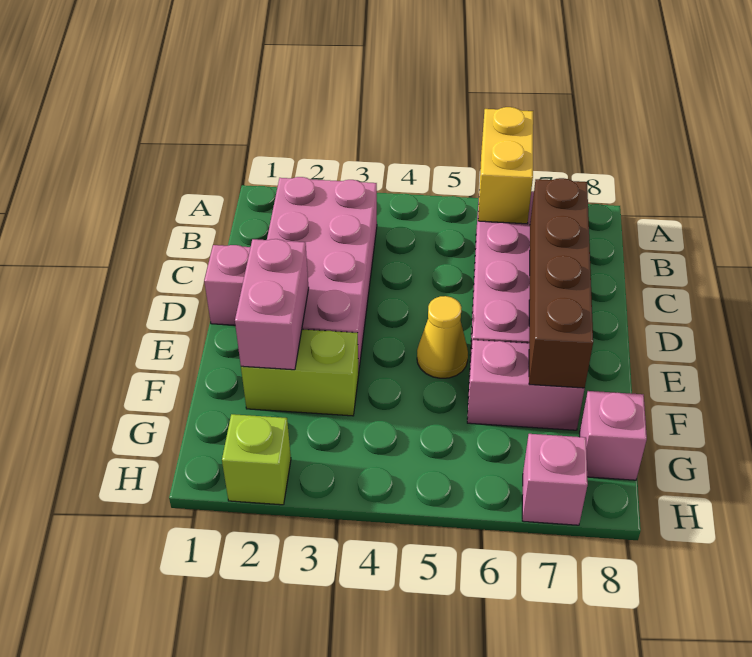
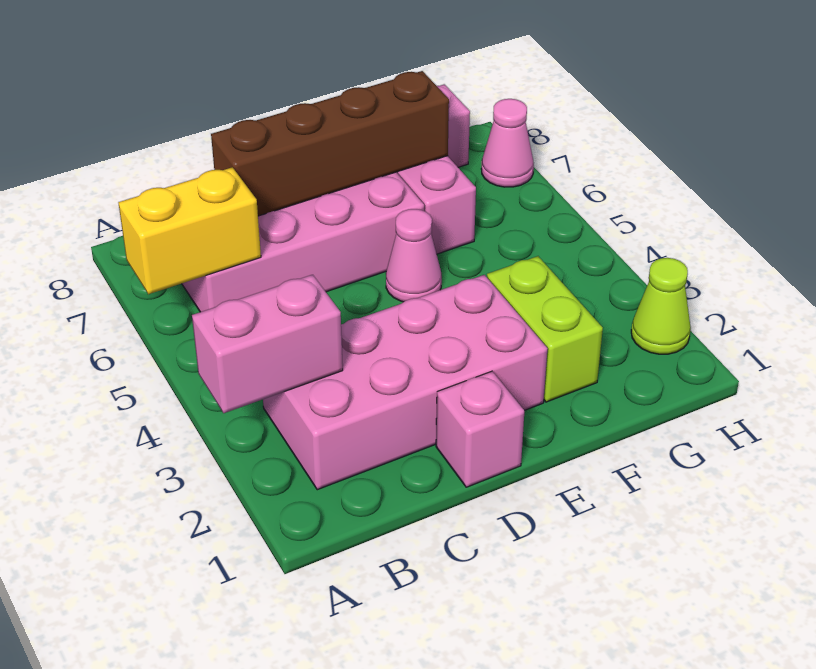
pink 1x2 brick [235,239,309,370] -> pink 1x2 brick moved to [192,275,343,413]
yellow 1x1 cone [417,296,468,378] -> pink 1x1 cone [386,209,442,302]
lime 1x1 brick [222,414,291,505] -> lime 1x1 cone [631,258,691,354]
pink 1x1 brick [522,434,588,525] -> pink 1x1 cone [481,99,534,187]

